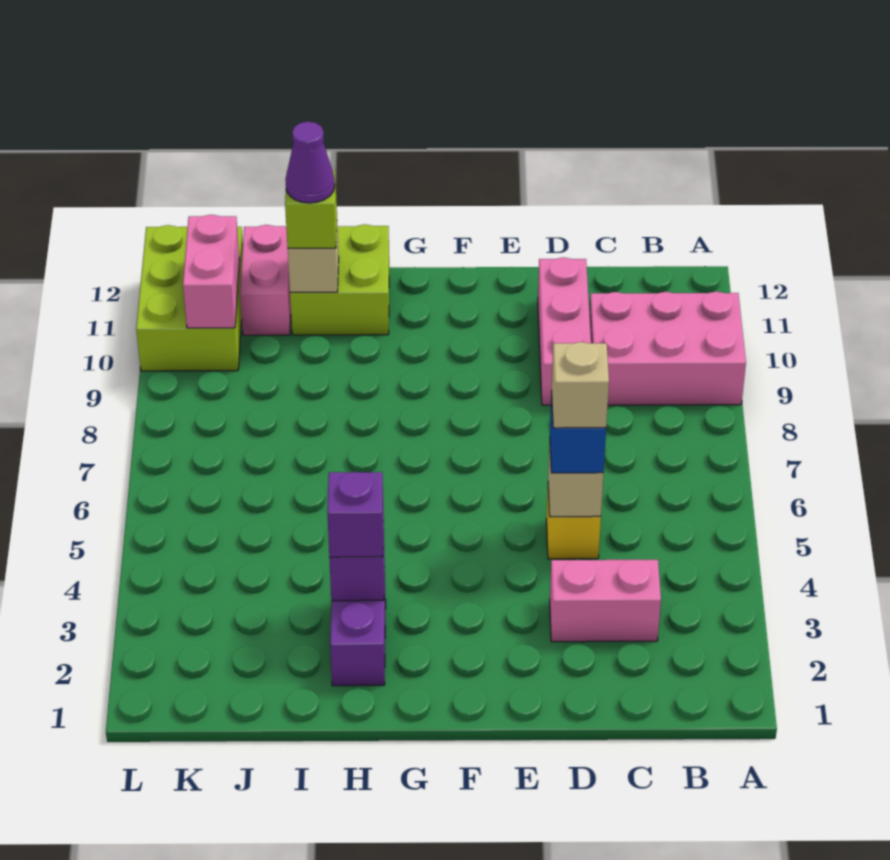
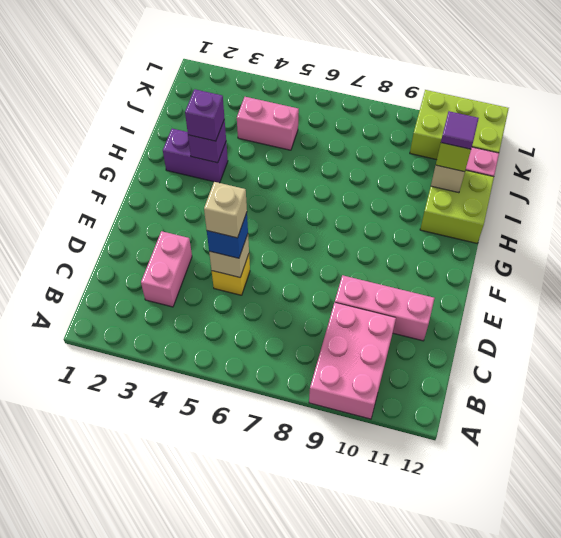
purple 1x1 cone [285,122,335,203] -> purple 1x1 tile [441,111,479,149]
pink 1x2 brick [183,215,240,328] -> pink 1x2 brick moved to [237,97,299,150]

